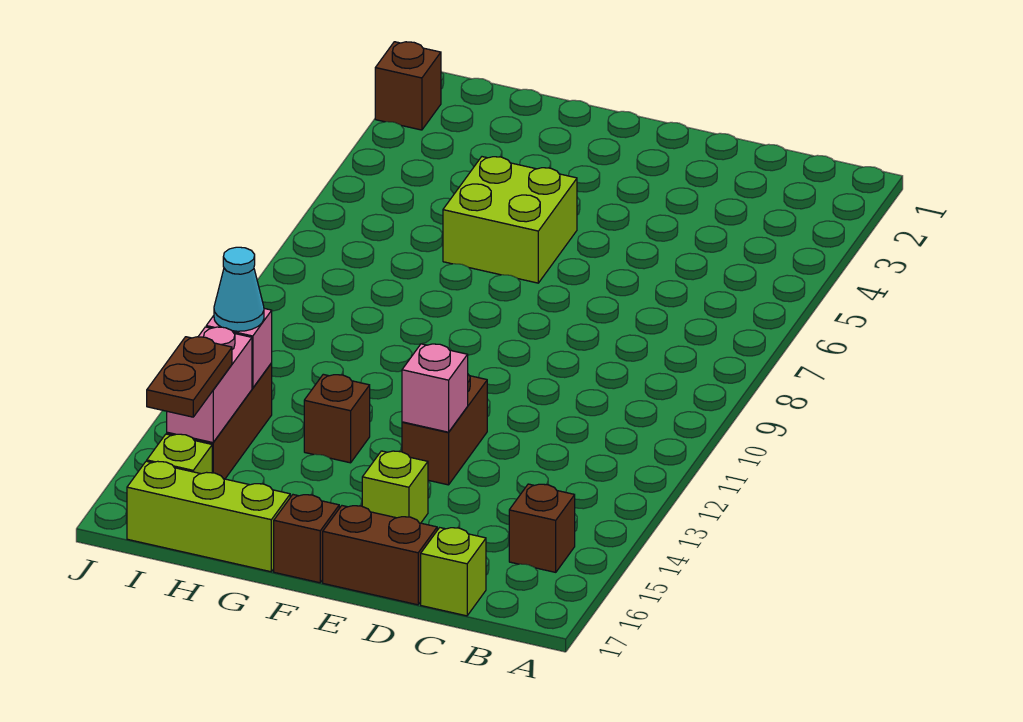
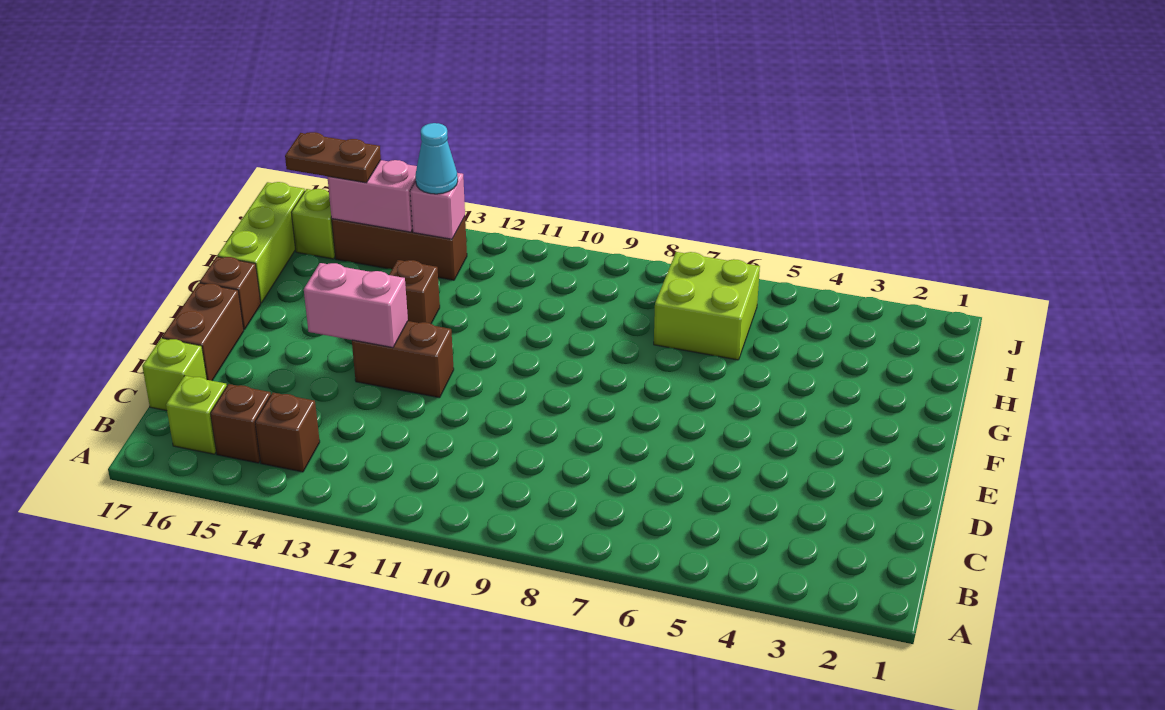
pink 1x1 brick [402,344,468,432] -> pink 1x2 brick [304,263,408,348]
lime 1x1 brick [362,451,428,523] -> lime 1x1 brick moved to [166,376,227,454]
lime 2x2 brick [443,157,577,283] -> lime 2x2 brick moved to [654,252,760,360]
brown 1x1 brick [375,42,441,130] -> brown 1x1 brick moved to [255,393,320,472]

